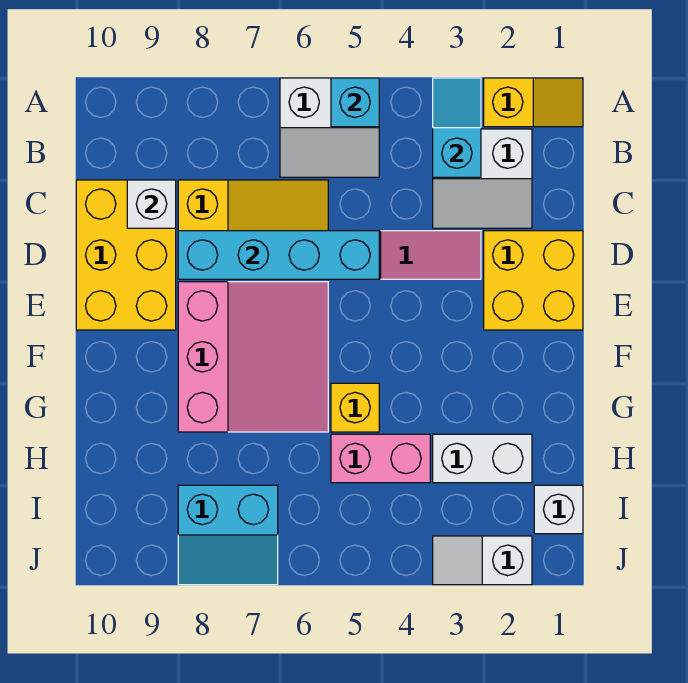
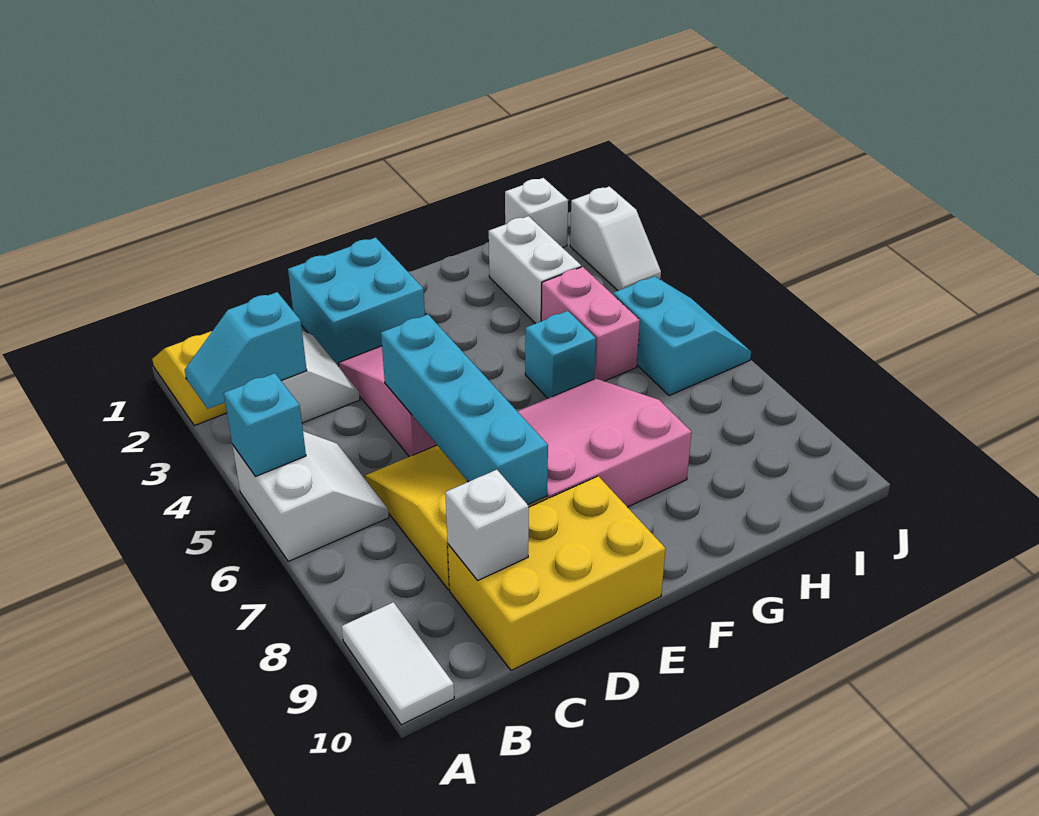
none -> white 1x2 tile [342,602,454,725]
yellow 2x2 brick [484,231,583,330] -> cyan 2x2 brick [288,238,425,366]
yellow 1x1 brick [331,383,379,432] -> cyan 1x1 brick [525,311,596,398]
cyan 2x2 slope [178,485,278,585] -> cyan 2x2 slope moved to [613,276,751,396]

